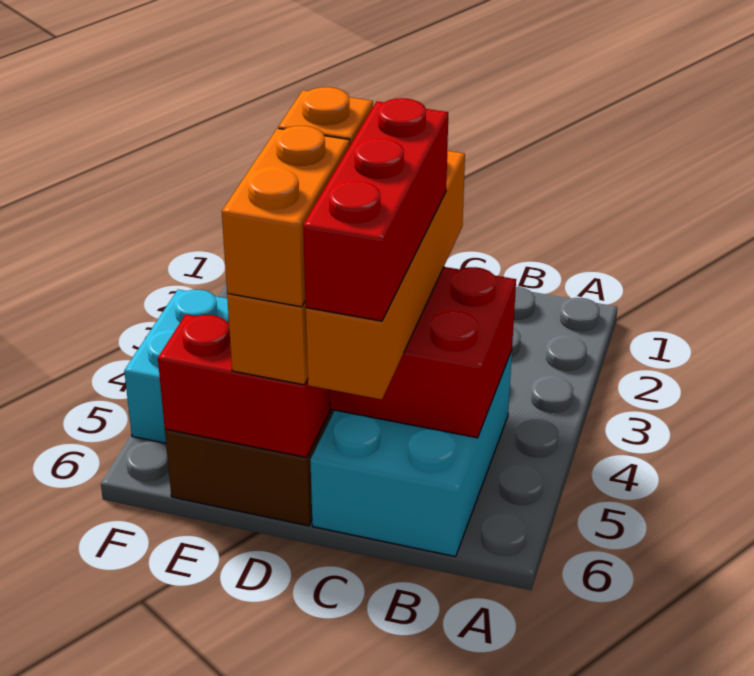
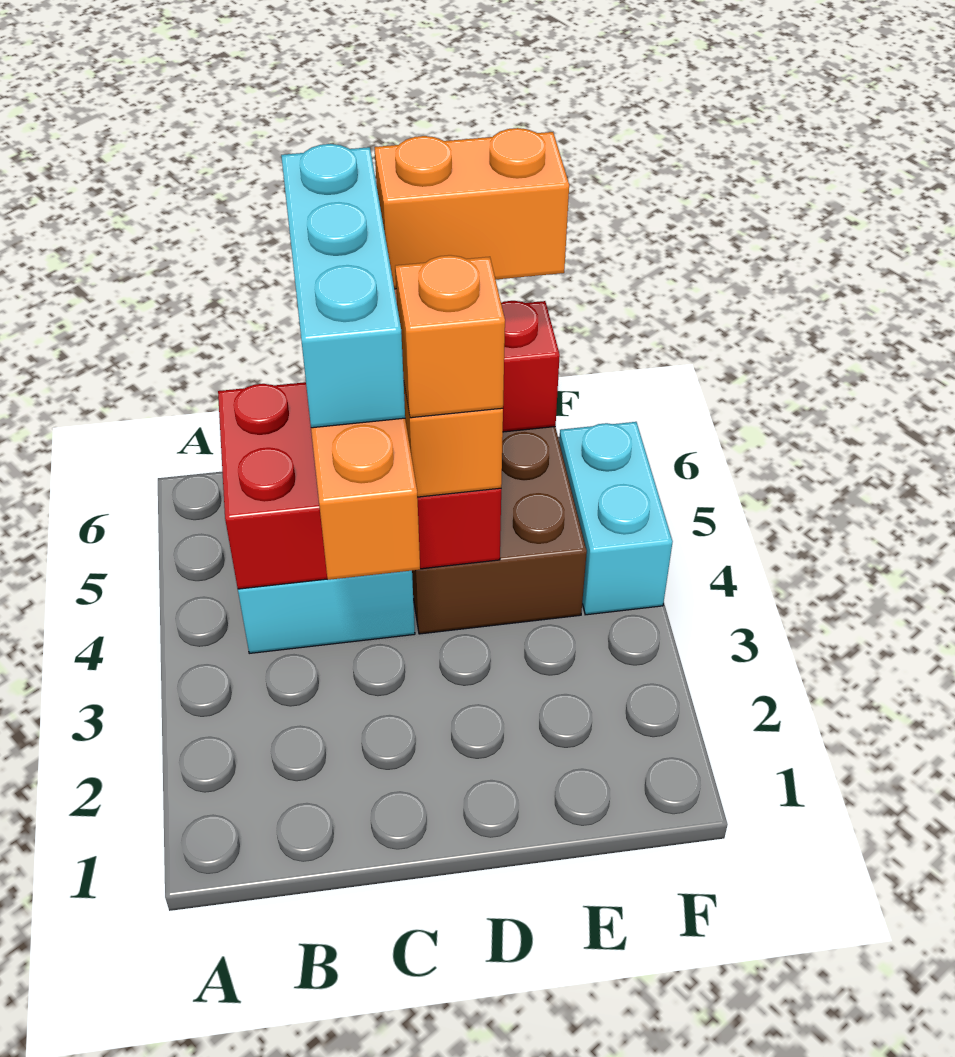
red 1x3 brick [303,98,448,321] -> cyan 1x3 brick [281,144,405,428]
orange 1x2 brick [222,126,350,307] -> orange 1x2 brick turned to [374,128,569,289]

